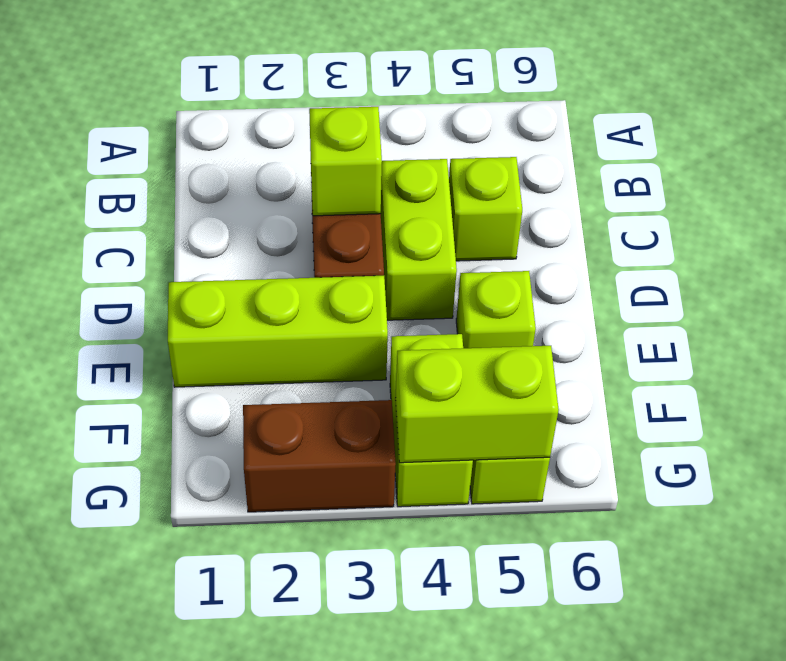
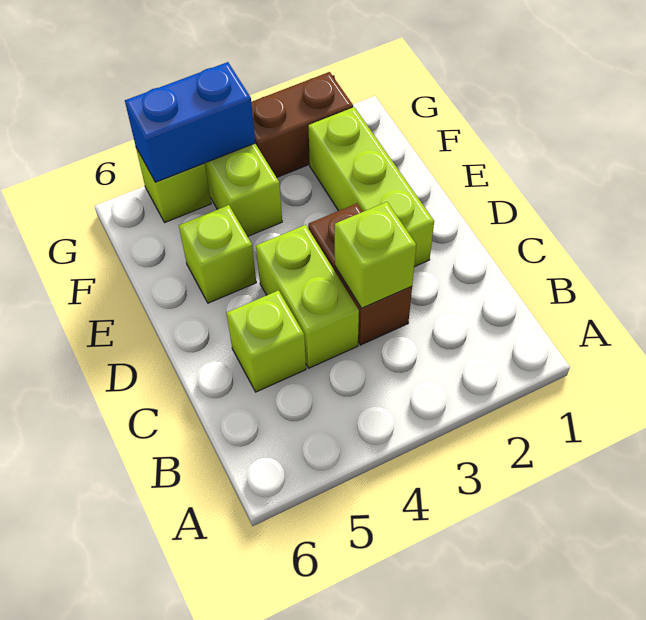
lime 1x3 brick [168,276,388,387] -> lime 1x3 brick turned to [308,107,434,267]
lime 1x2 brick [395,346,559,463] -> blue 1x2 brick [125,62,255,182]

